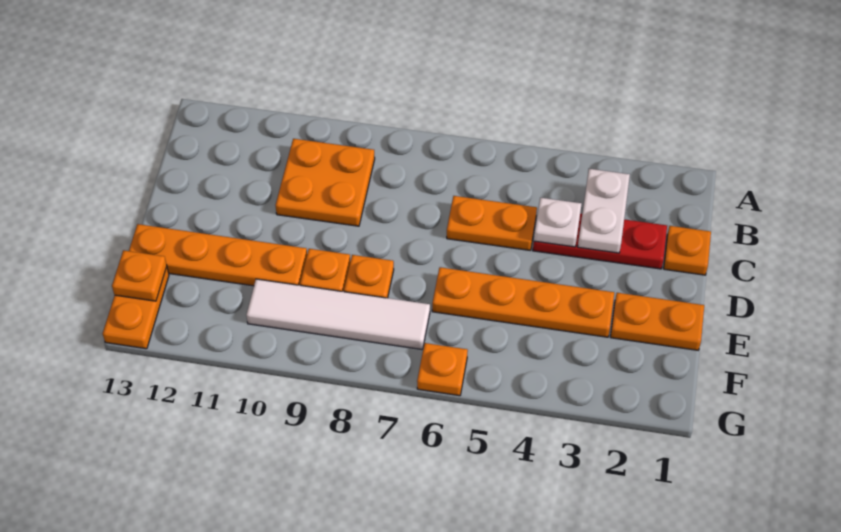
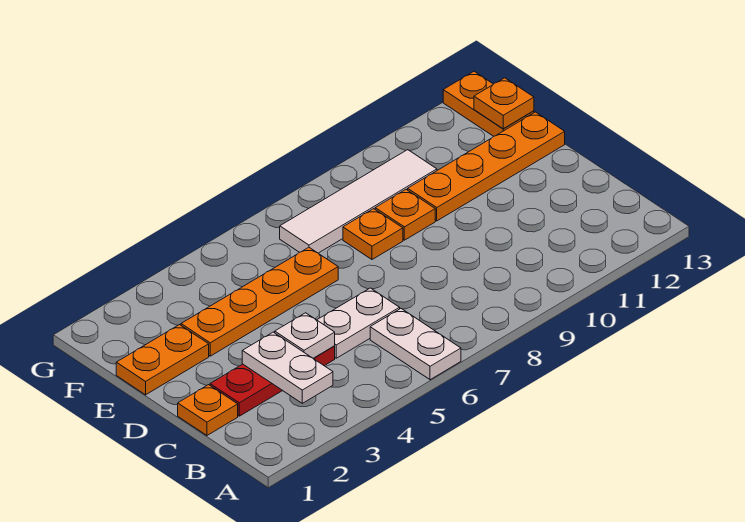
none -> white 1x2 plate [370,309,461,380]
orange 2x2 plate [275,139,375,226] -> none
orange 1x2 plate [447,196,537,250] -> white 1x2 plate [317,288,400,358]
orange 1x1 plate [417,343,468,396] -> none

